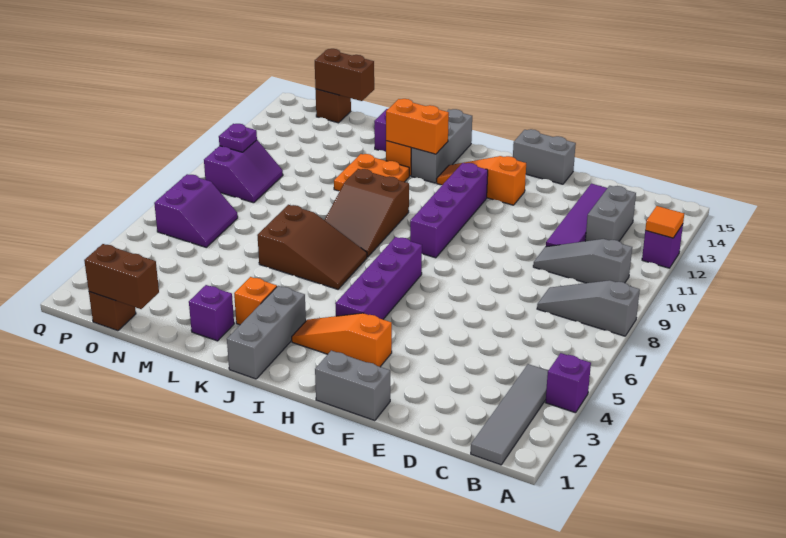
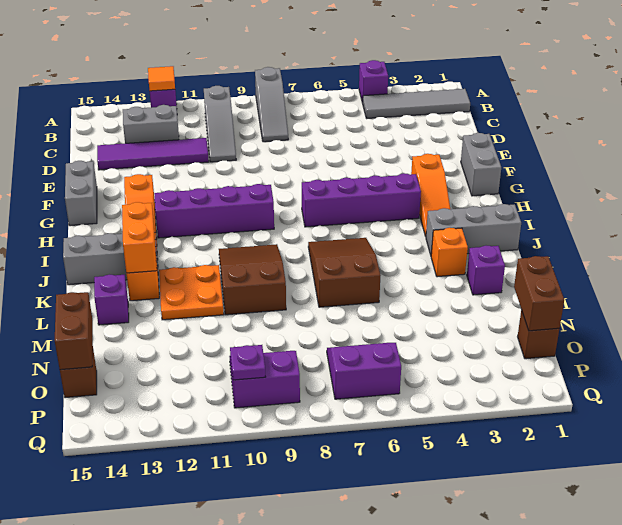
brown 2x3 slope [325,169,409,257] -> brown 2x3 slope turned to [219,244,286,315]

